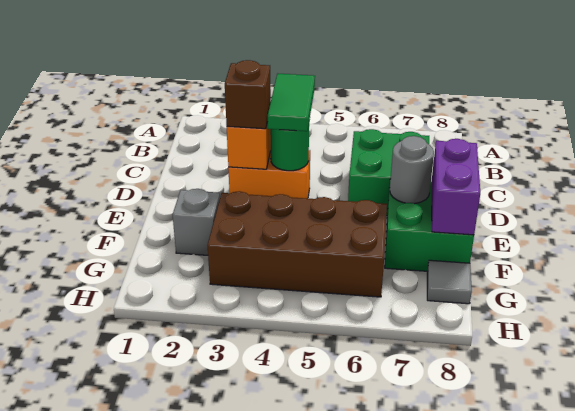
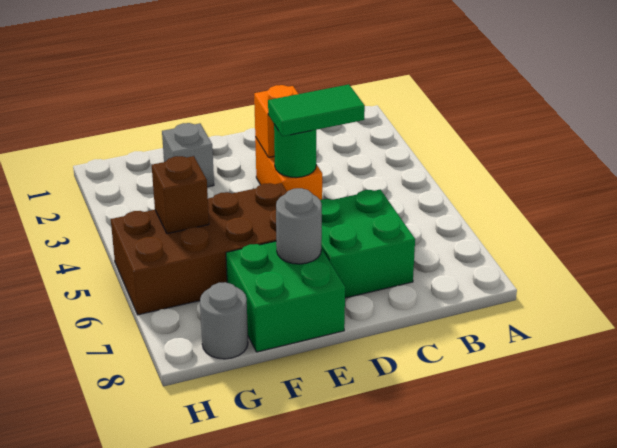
brown 1x1 brick [225,60,271,129] -> brown 1x1 brick moved to [152,156,209,234]
purple 1x2 brick [432,139,480,235] -> none
brown 2x4 brick [208,191,387,297] -> brown 2x4 brick turned to [111,183,287,315]
grey 1x1 tile [427,260,472,304] -> grey 1x1 round brick [200,282,248,359]

